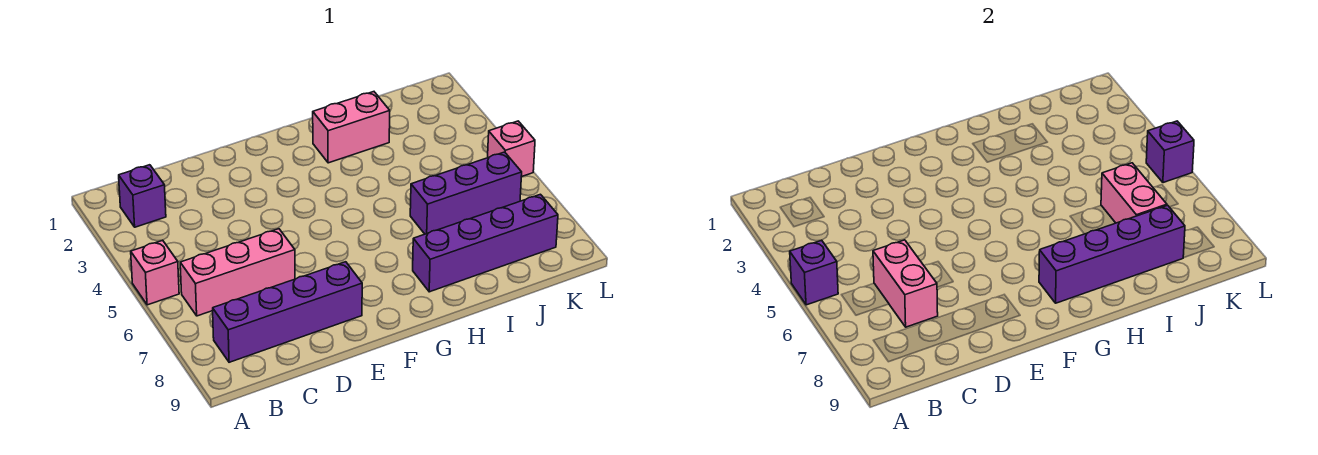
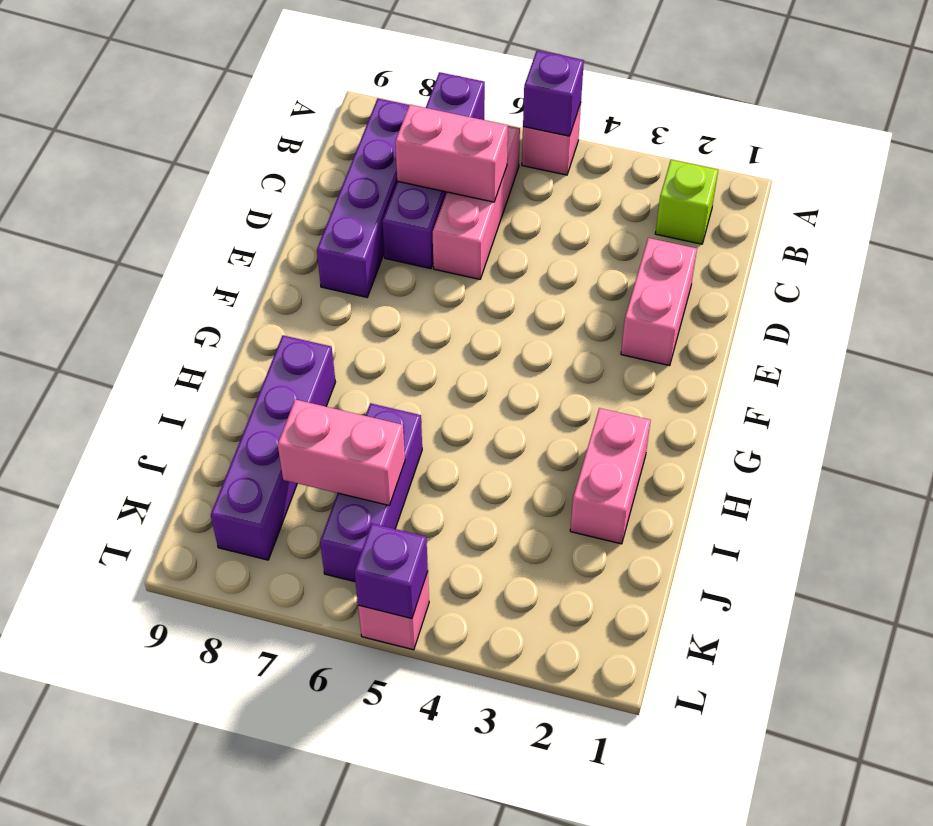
purple 1x1 brick [119,165,166,227] -> lime 1x1 brick [655,160,718,244]
none -> pink 1x2 brick [621,238,697,366]
purple 1x4 brick [1039,205,1185,303] -> purple 1x4 brick moved to [382,72,485,269]

